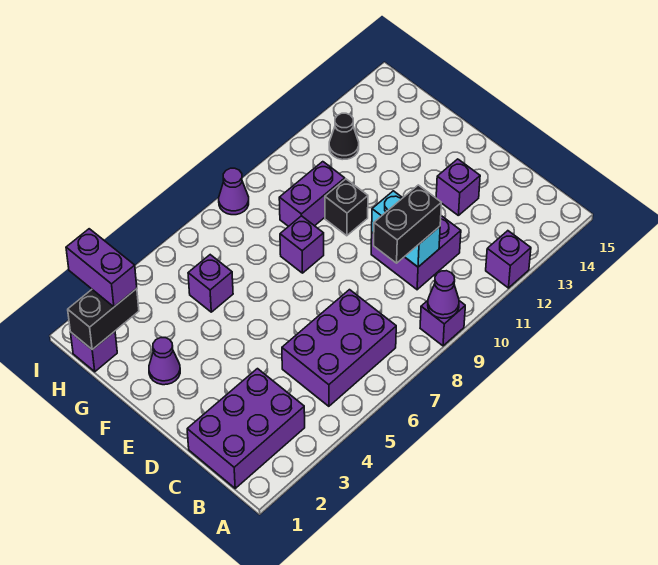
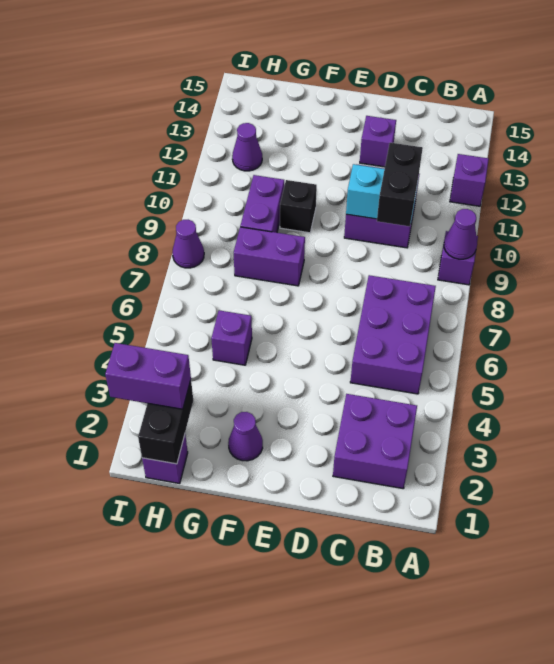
purple 2x3 brick [187,369,305,488] -> purple 2x2 brick [333,394,417,489]
purple 1x1 brick [280,216,324,273] -> purple 1x2 brick [234,227,305,286]
black 1x1 cone [329,113,359,160] -> purple 1x1 cone [232,123,262,171]

